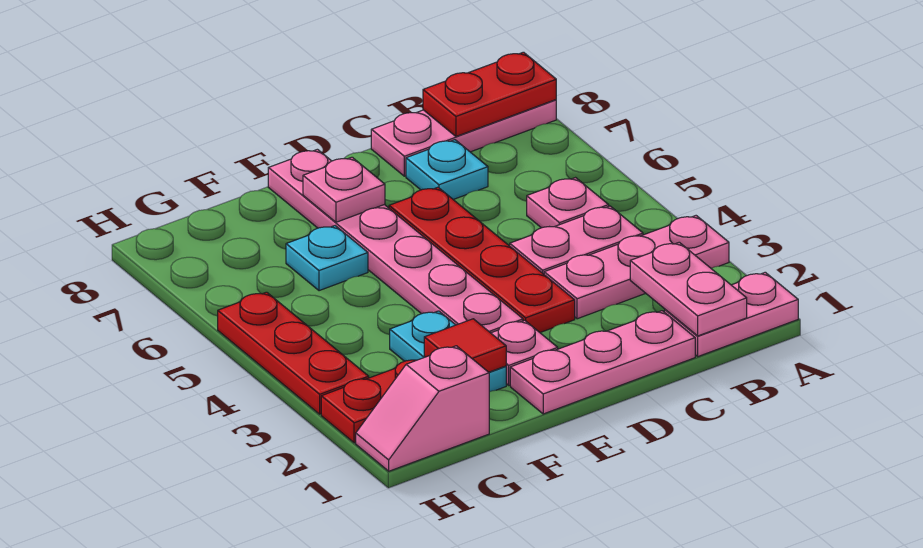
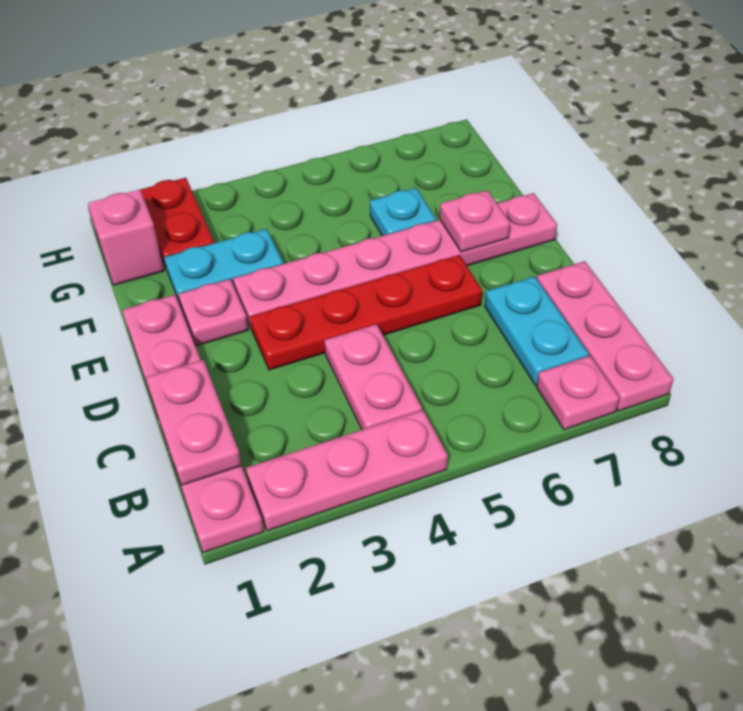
pink 1x3 plate [544,216,729,319] -> pink 1x3 plate turned to [246,410,448,531]
red 1x2 plate [423,52,556,136] -> none
pink 1x2 plate [630,242,747,336] -> pink 1x2 plate turned to [146,360,242,485]
pink 1x1 plate [527,178,609,228] -> pink 1x1 plate moved to [537,356,619,430]
cyan 1x1 plate [406,140,488,200] -> cyan 1x2 plate [485,276,589,385]
red 1x1 tile [424,319,506,372] -> none
red 1x3 plate [218,292,369,414] -> none

